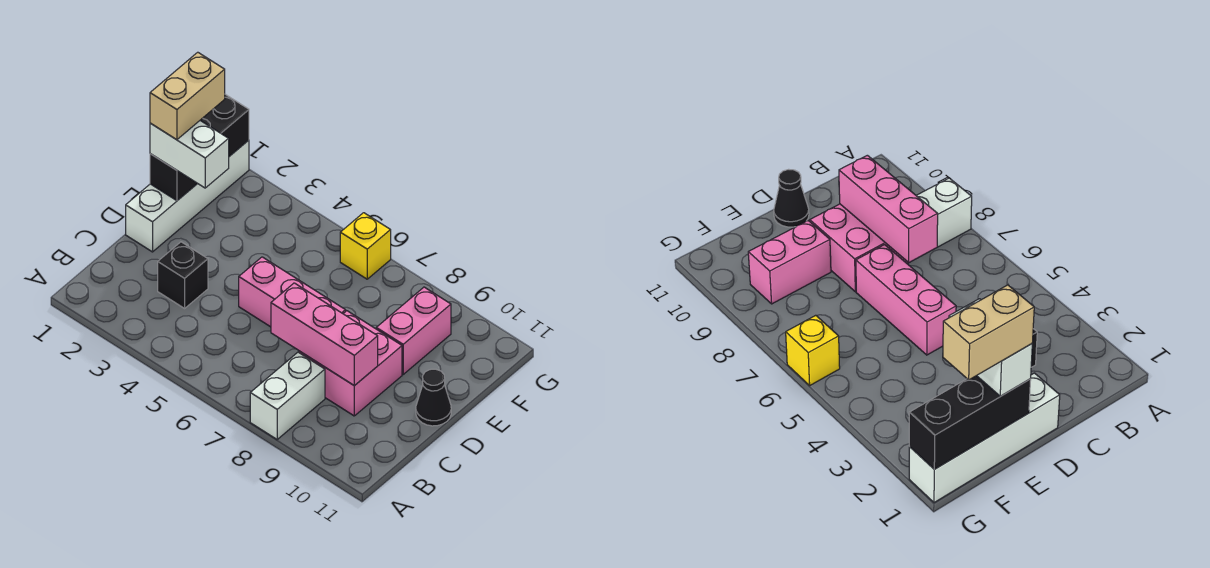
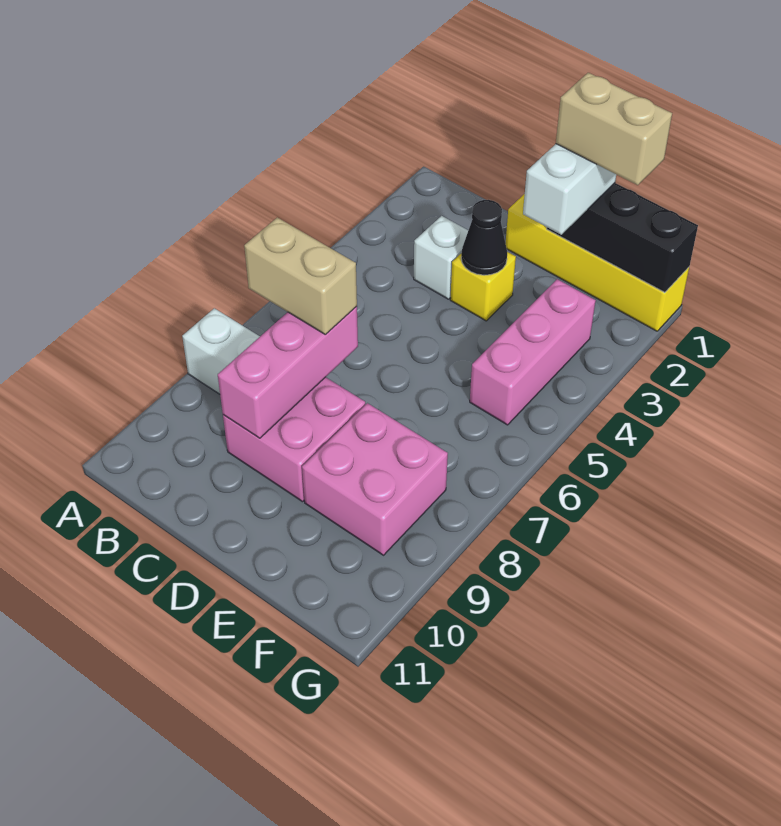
none -> tan 1x2 brick [244,218,357,335]
black 1x1 brick [158,242,208,308] -> white 1x1 brick [414,216,468,299]
white 1x4 brick [126,140,249,252] -> yellow 1x4 brick [506,194,689,331]
pink 1x3 brick [239,257,346,327] -> pink 1x3 brick moved to [470,279,596,425]
black 1x1 cone [416,369,451,426] -> black 1x1 cone moved to [461,200,507,275]
pink 1x2 brick [376,287,451,374] -> pink 2x2 brick [302,403,448,555]
yellow 1x1 brick [340,213,391,279] -> yellow 1x1 brick moved to [450,252,516,321]

